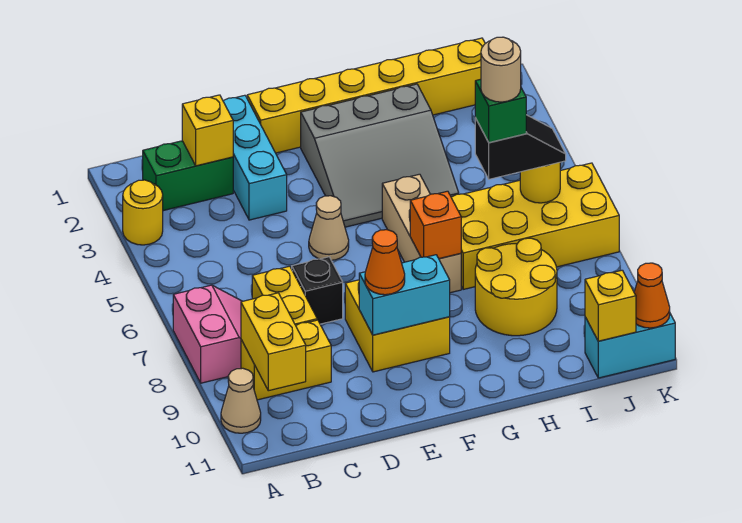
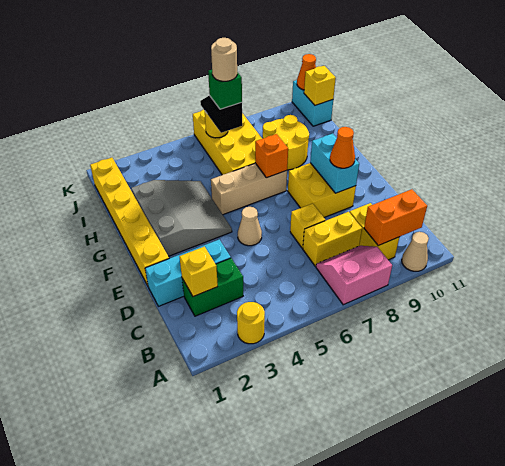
green 1x2 brick [143,141,233,211] -> green 1x2 brick turned to [182,258,243,316]
yellow 1x2 brick [241,293,306,391] -> orange 1x2 brick [364,189,427,246]
black 1x1 brick [292,257,343,324] -> yellow 1x1 brick [290,203,326,248]

